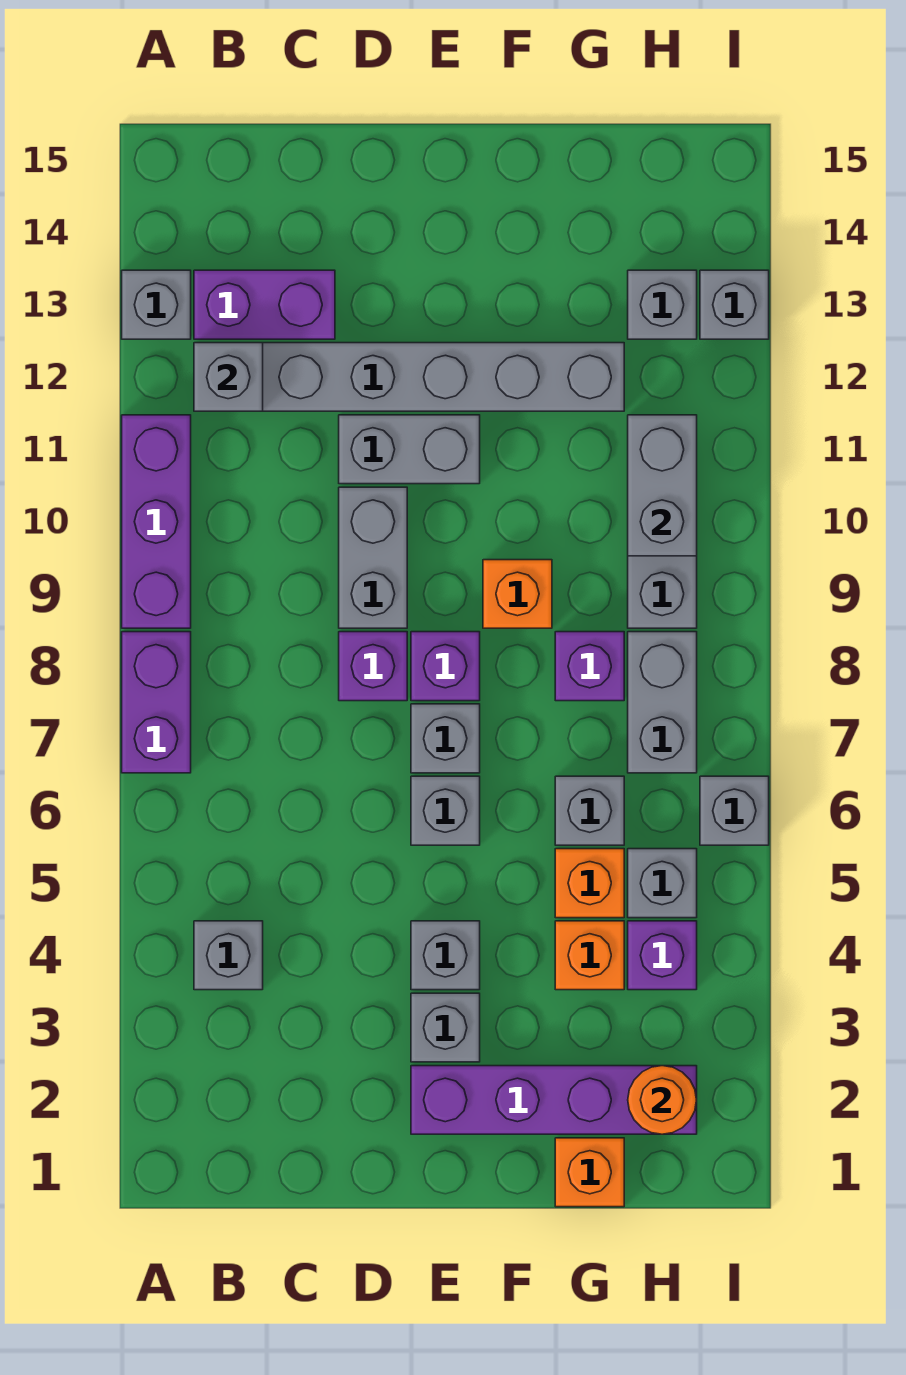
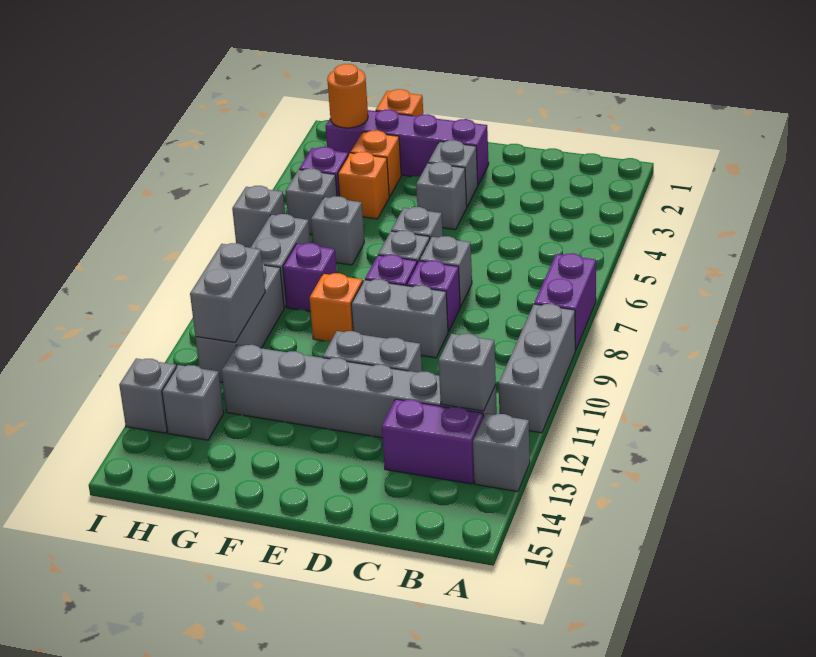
purple 1x3 brick [122,415,191,628] -> grey 1x3 brick [499,304,575,433]
grey 1x1 brick [194,921,263,990] -> grey 1x1 brick moved to [420,236,472,307]
grey 1x2 brick [339,487,407,628] -> grey 1x2 brick turned to [351,279,448,358]
orange 1x1 brick [555,849,624,918] -> orange 1x1 brick moved to [351,130,401,197]

